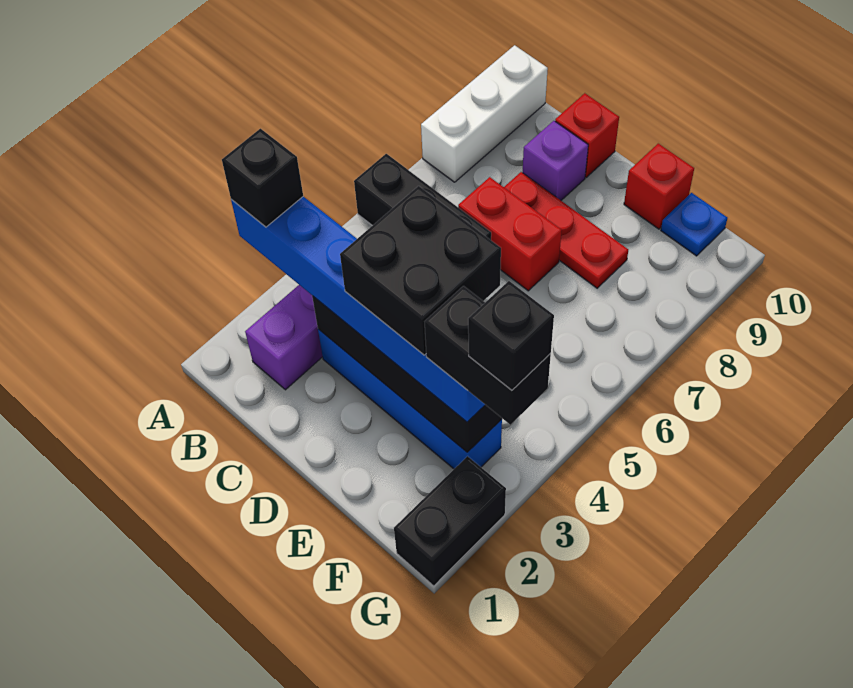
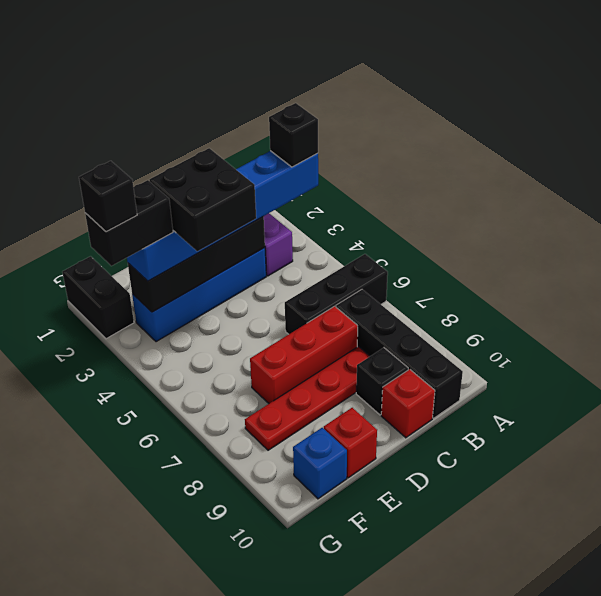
white 1x3 brick [421,45,548,182] -> none
none -> black 1x4 brick [336,289,463,418]
red 1x2 brick [458,177,562,291] -> red 1x3 brick [250,306,358,403]
red 1x3 plate [504,172,628,288] -> red 1x4 plate [245,347,370,450]
purple 1x1 brick [523,121,588,200] -> black 1x1 brick [356,348,408,415]
blue 1x1 plate [661,193,727,256] -> blue 1x1 brick [293,428,347,499]

